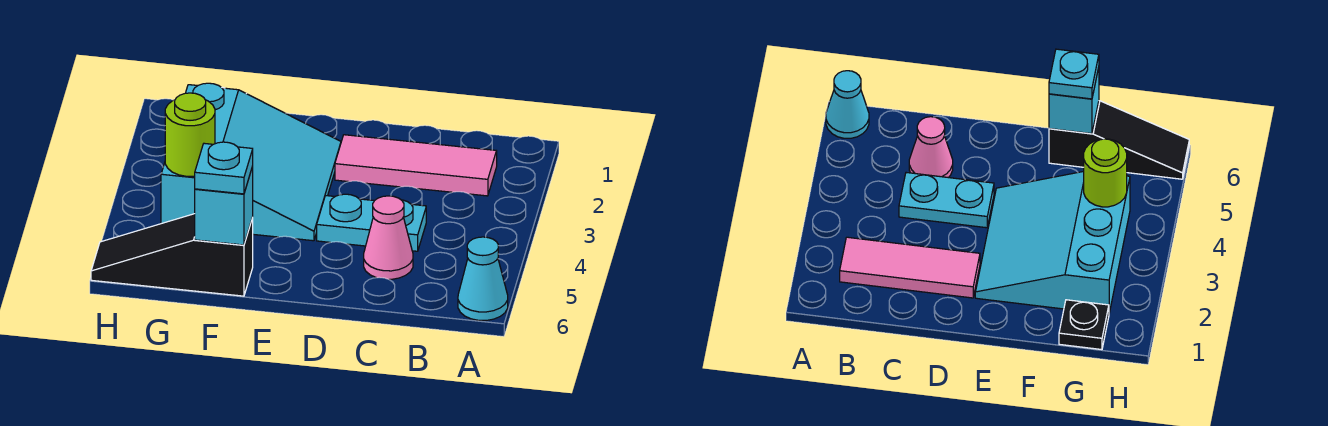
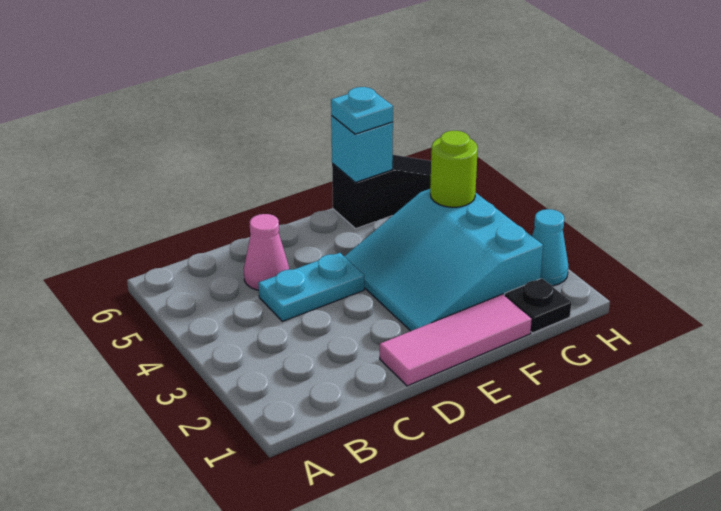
cyan 1x1 cone [458,237,508,320] -> cyan 1x1 cone moved to [532,209,568,286]
pink 1x3 tile [335,135,497,196] -> pink 1x3 tile moved to [380,294,532,386]

